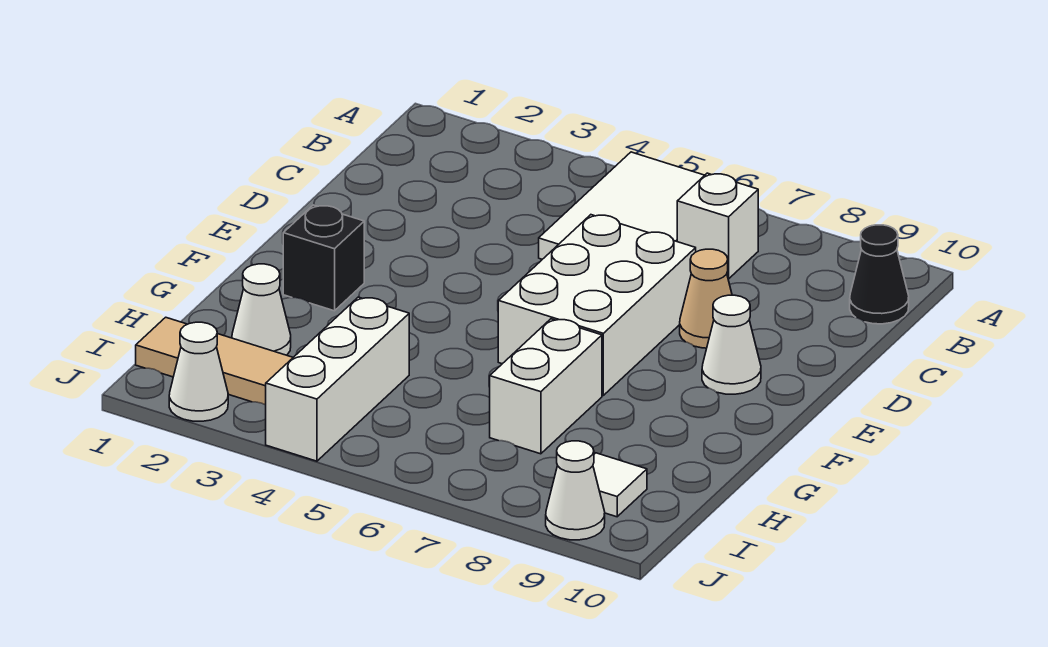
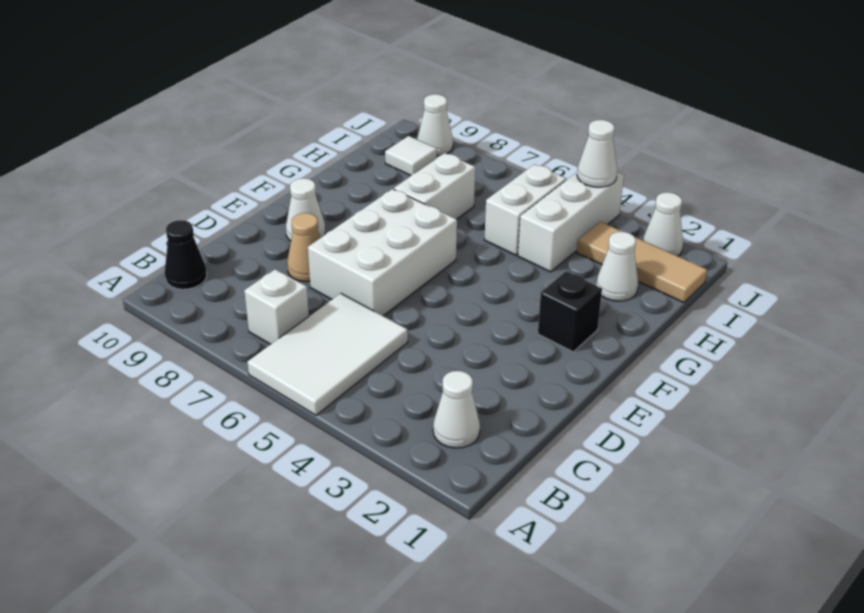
none -> white 1x1 cone [433,371,480,448]
none -> white 1x2 brick [485,164,566,255]
none -> white 1x1 cone [577,120,617,187]

